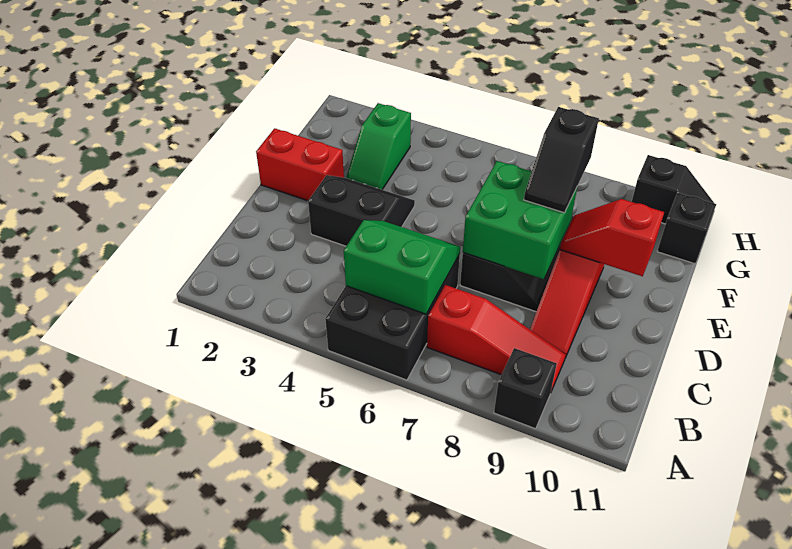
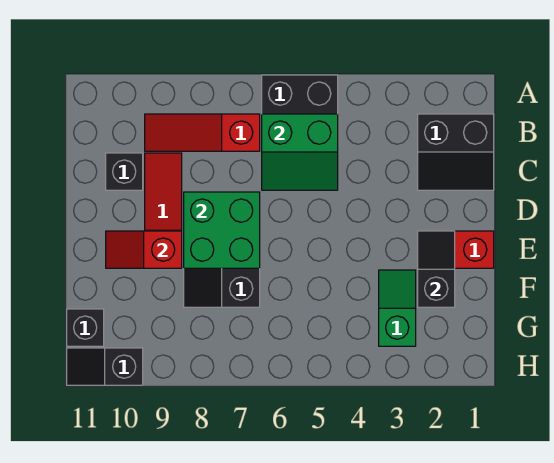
black 1x1 brick [494,348,557,429] -> black 1x1 brick moved to [106,153,143,190]
black 2x2 slope [308,175,415,246] -> black 2x2 slope moved to [418,114,494,190]
black 1x2 slope [524,107,599,213] -> black 1x2 slope moved to [418,231,455,307]
red 1x2 slope [560,199,664,276] -> red 1x2 slope turned to [106,231,182,268]

